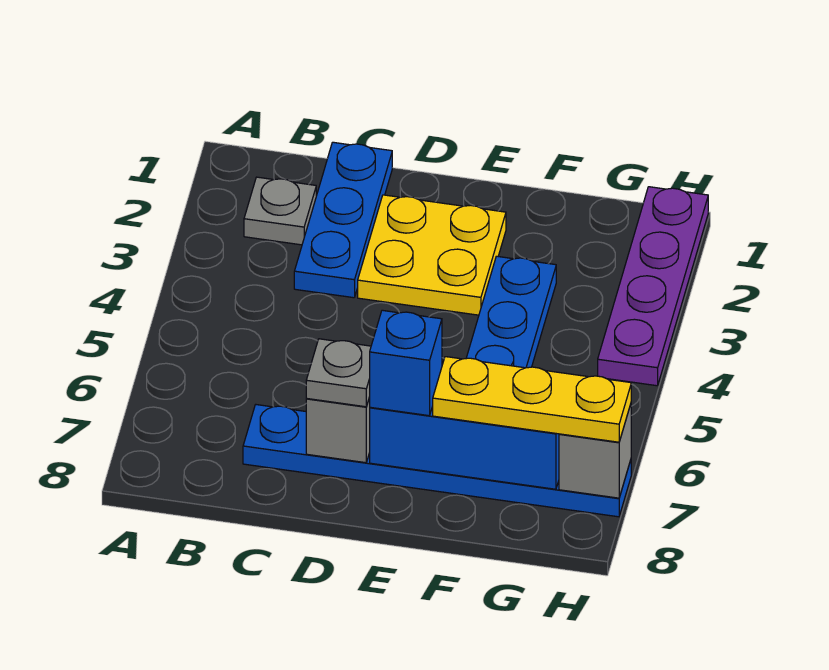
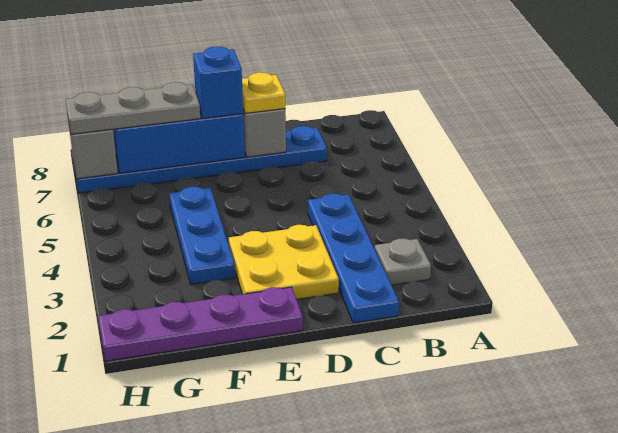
blue 1x3 plate [294,142,392,298] -> blue 1x4 plate [308,193,399,323]
grey 1x1 plate [306,339,371,407] -> yellow 1x1 plate [242,72,285,113]
yellow 1x3 plate [433,357,631,442] -> grey 1x3 plate [66,82,200,134]
purple 1x4 plate [598,187,708,386] -> purple 1x4 plate turned to [98,287,303,361]

